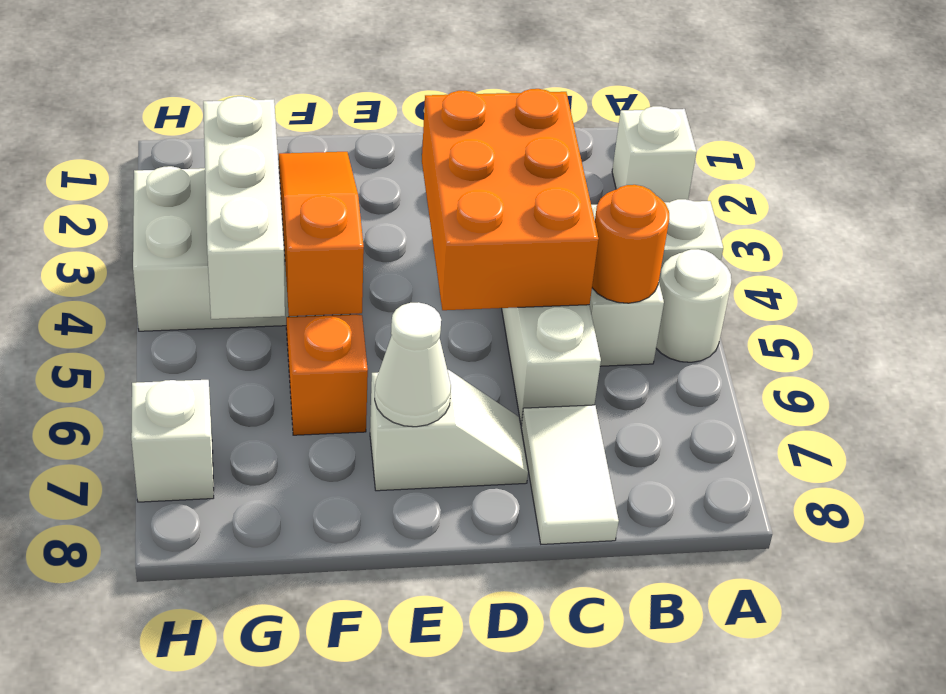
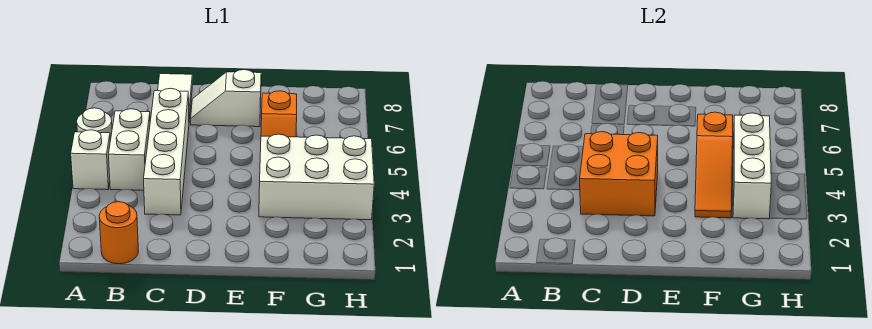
white 1x1 brick [612,106,697,202] -> none
orange 1x1 round brick [592,185,669,303] -> orange 1x1 round brick moved to [99,202,138,264]
orange 2x3 brick [422,89,599,310] -> orange 2x2 brick [580,132,658,216]
white 1x1 cone [375,302,451,427] -> none
white 1x1 brick [131,380,214,502] -> none

